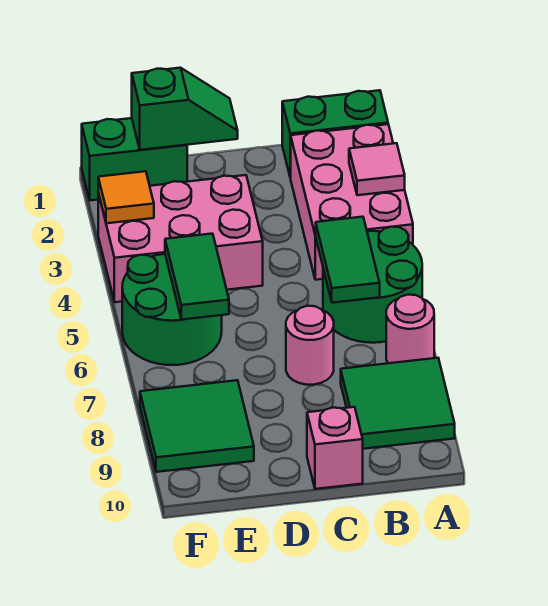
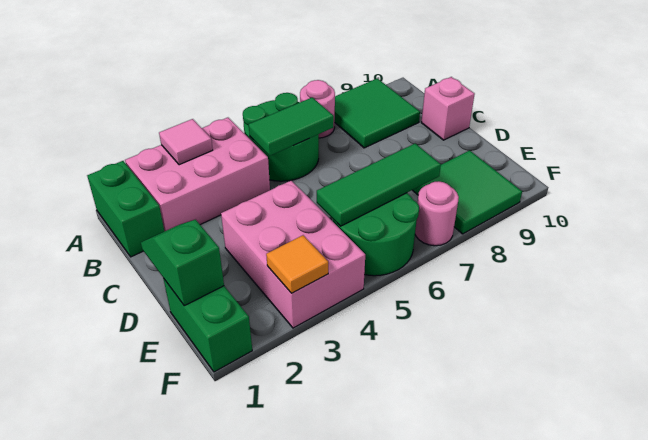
pink 1x1 round brick [286,306,334,385] -> pink 1x1 round brick moved to [415,181,459,246]
green 1x2 tile [165,234,229,320] -> green 1x3 tile [317,143,441,226]

